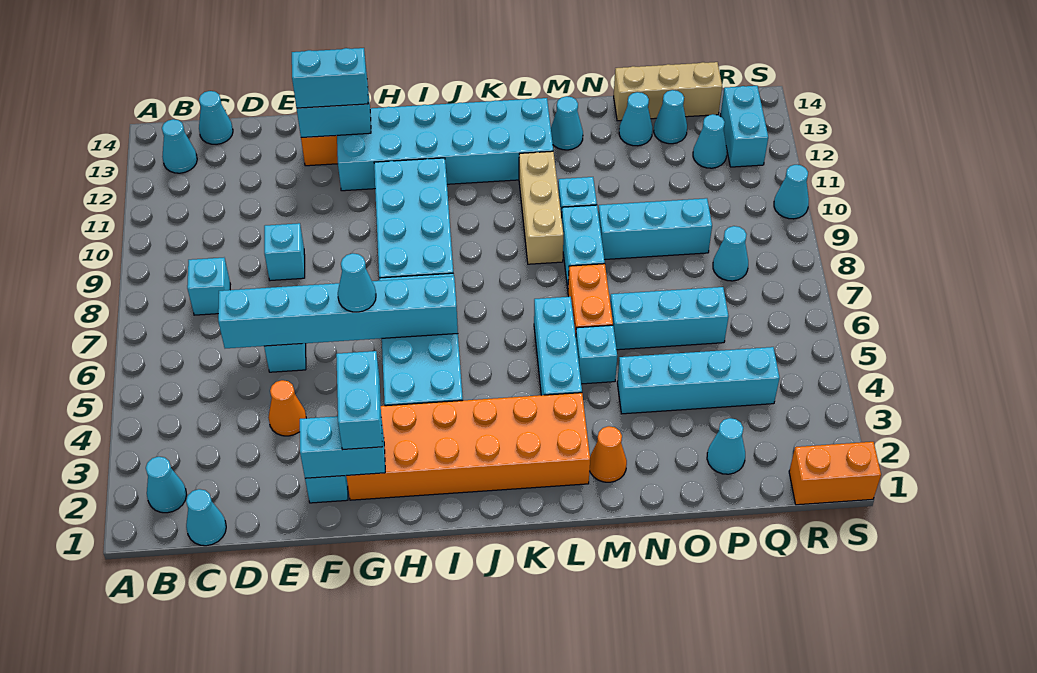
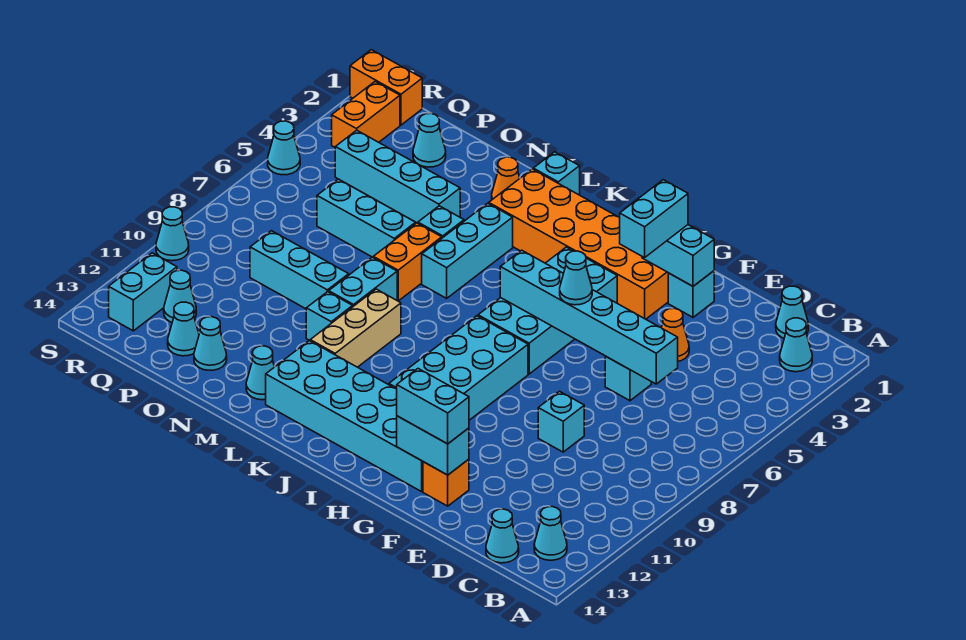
cyan 1x1 brick [187,258,230,315] -> cyan 1x1 brick moved to [533,152,580,195]
tan 1x3 brick [614,62,722,121] -> none
cyan 1x1 cone [713,226,748,281] -> cyan 1x1 cone moved to [268,121,300,175]
none -> orange 1x2 brick [332,82,400,147]

